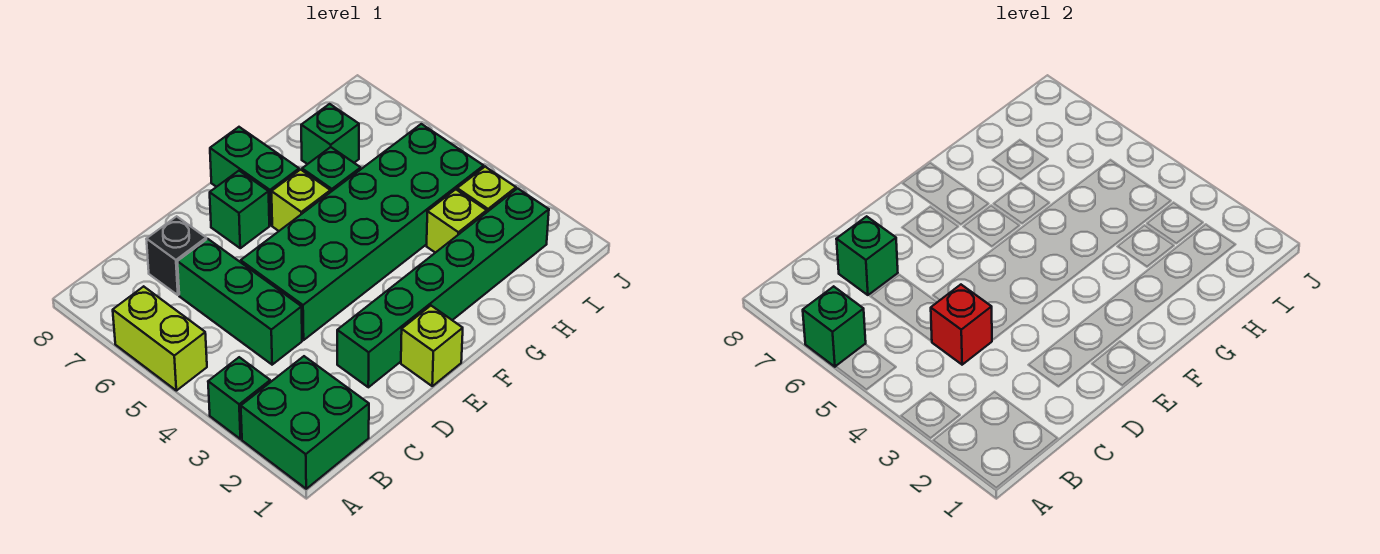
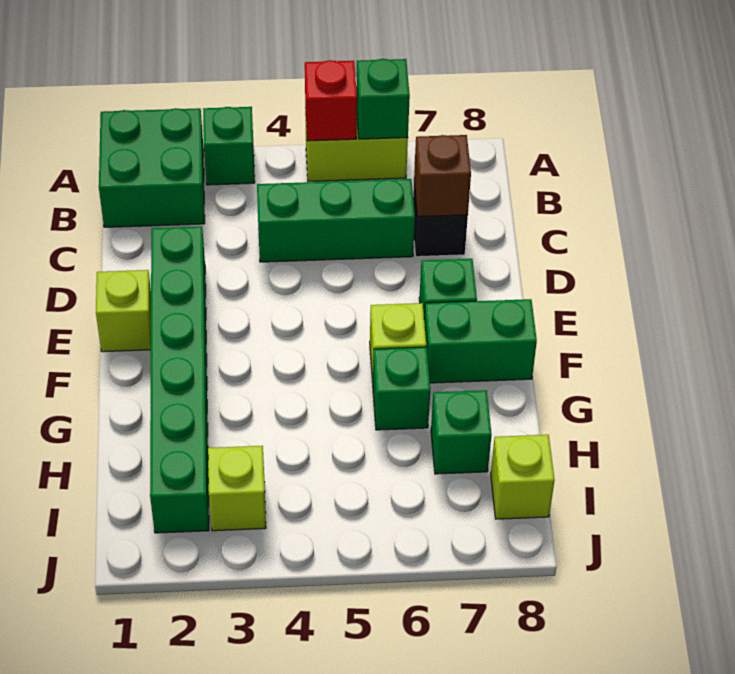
red 1x1 brick [931,285,992,365] -> red 1x1 brick moved to [305,60,357,141]
green 1x1 brick [836,216,898,295] -> brown 1x1 brick [414,135,471,217]
green 2x6 brick [241,124,484,340] -> none
lime 1x1 brick [427,189,487,253] -> lime 1x1 brick moved to [491,435,555,519]

